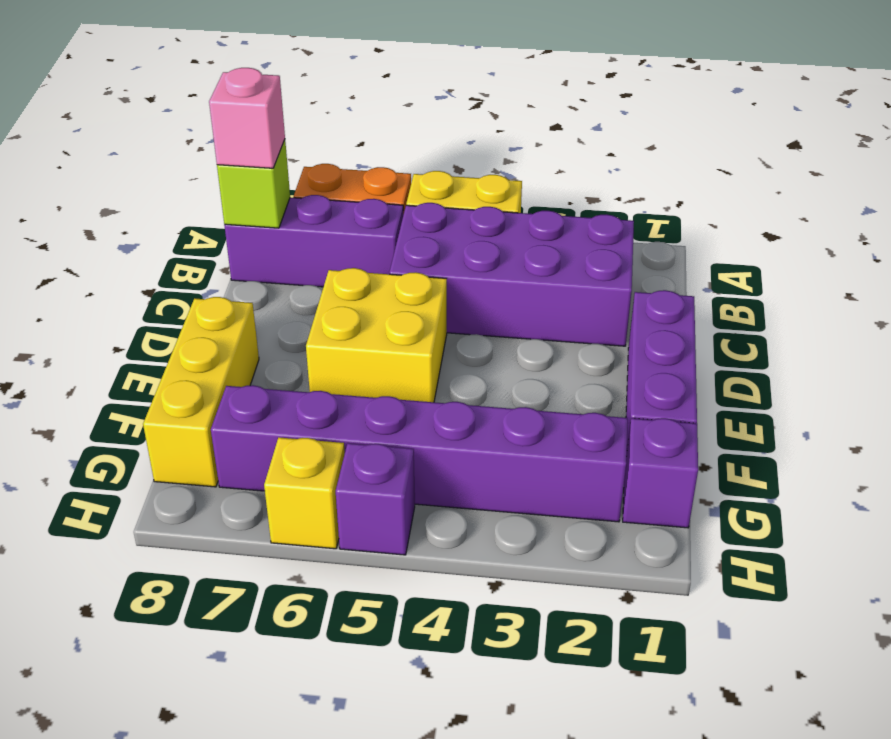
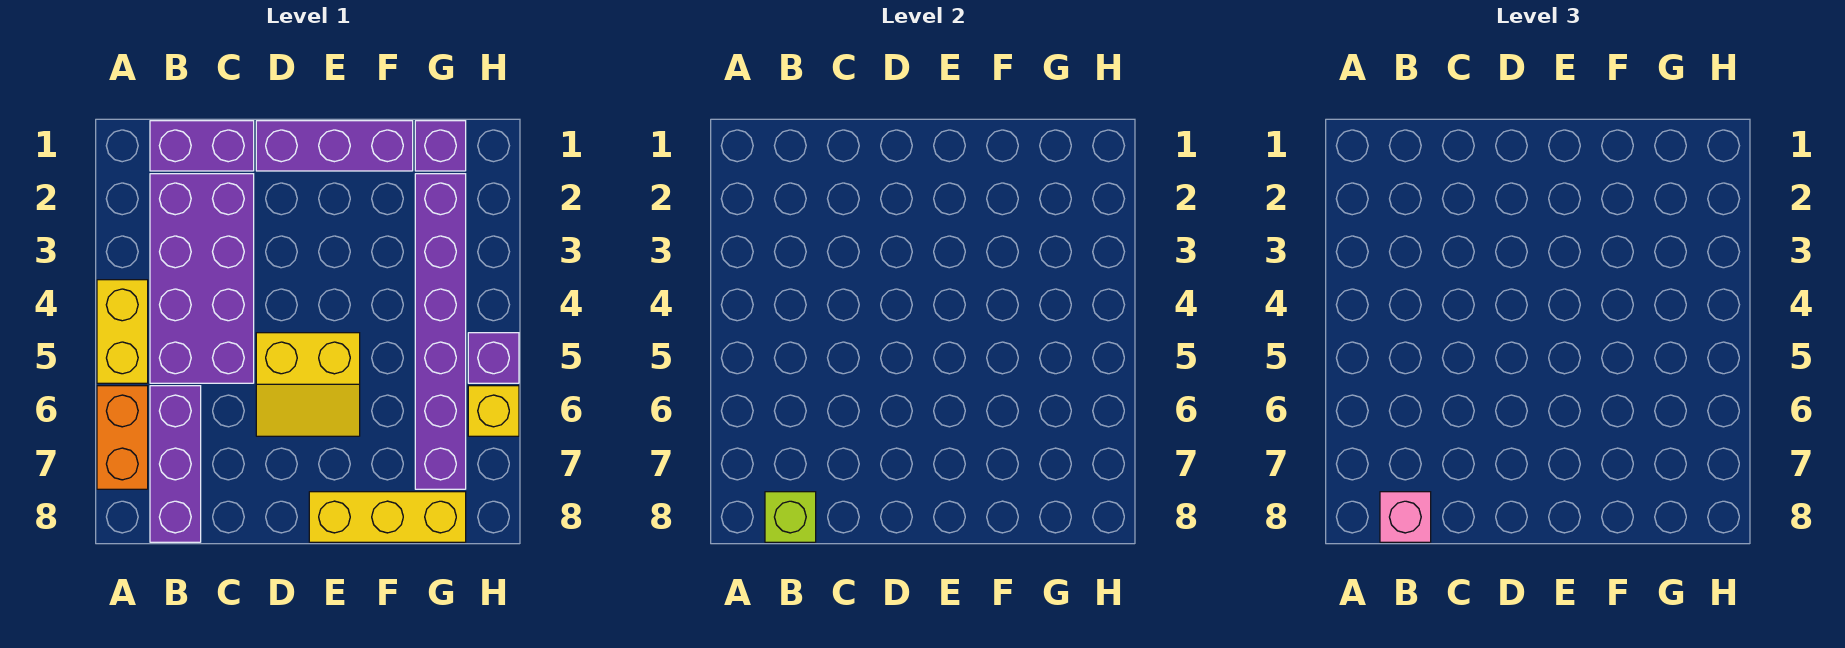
none -> purple 1x2 brick [150,121,254,171]
yellow 2x2 brick [306,268,447,402] -> yellow 2x2 slope [256,333,360,436]

